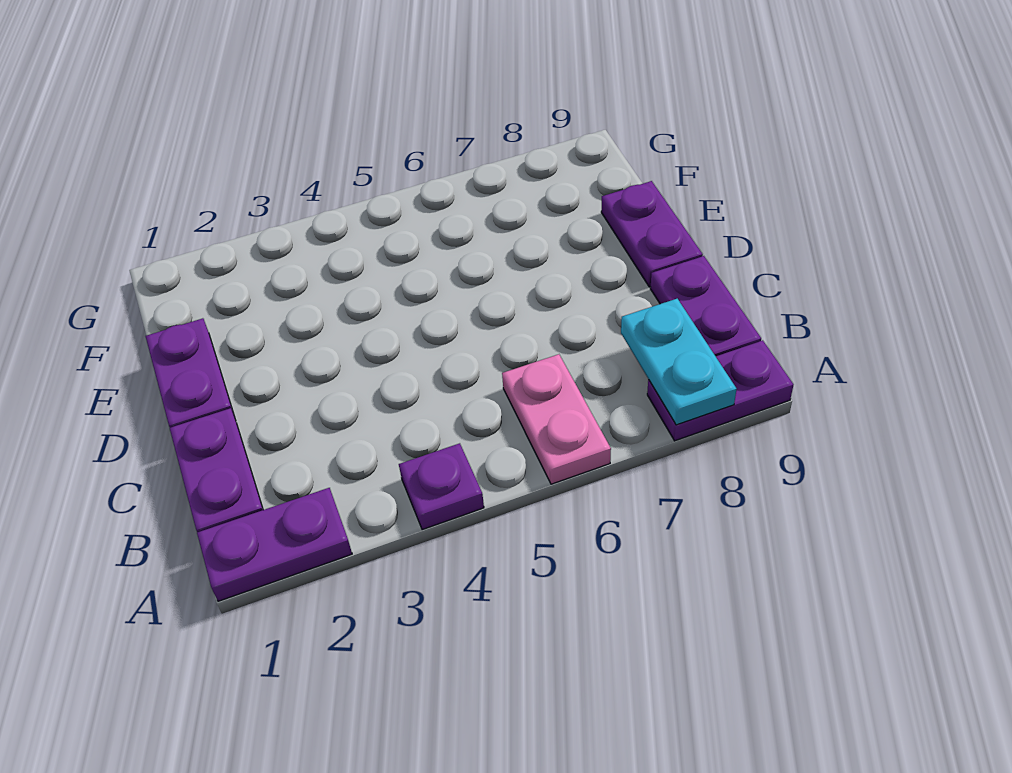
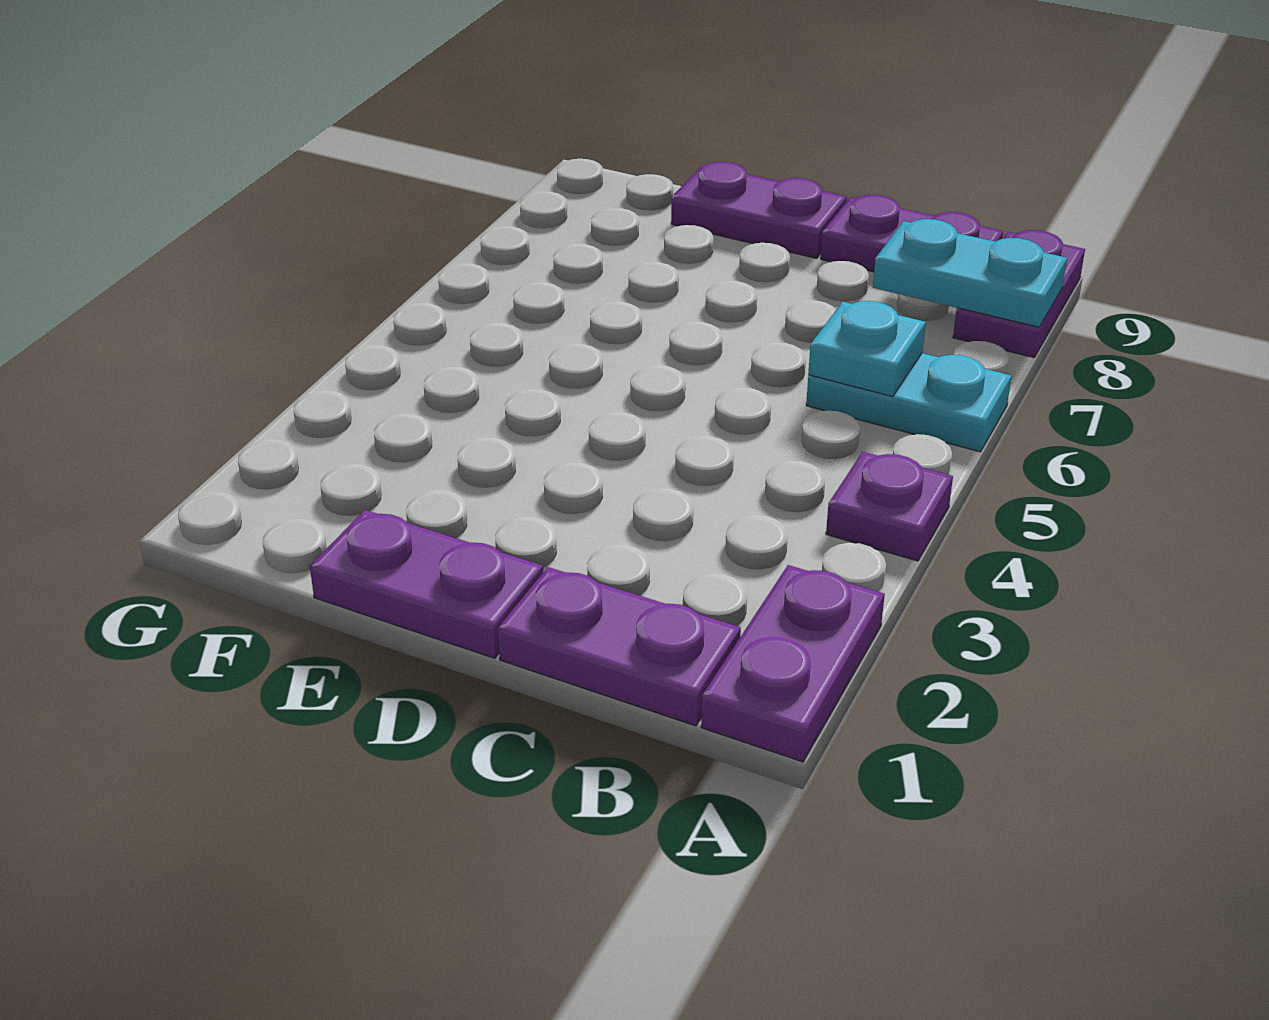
pink 1x2 plate [502,354,611,484] -> cyan 1x2 plate [806,353,1012,452]
none -> cyan 1x1 plate [808,301,926,397]

